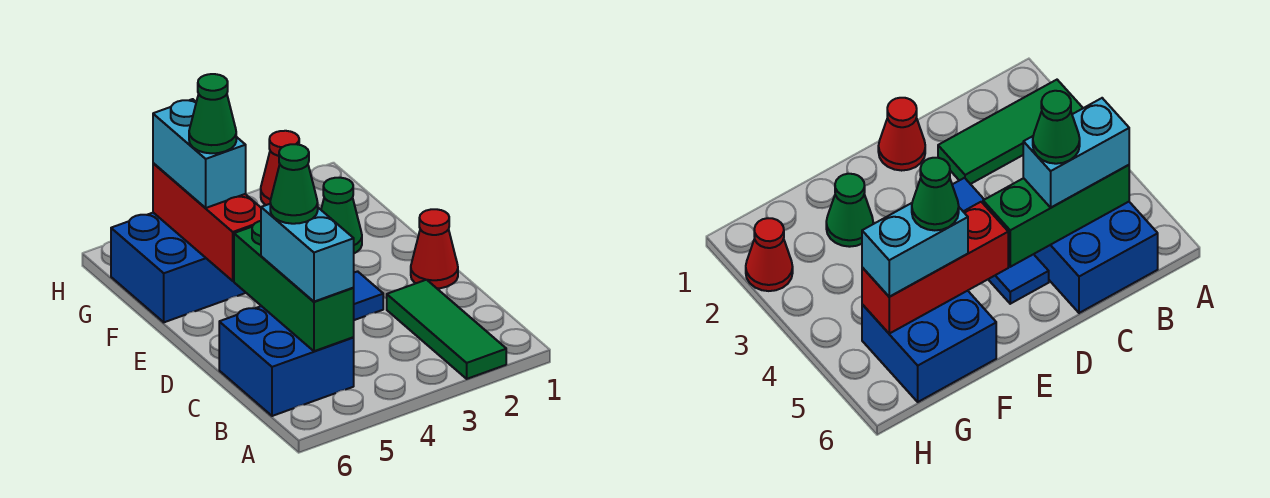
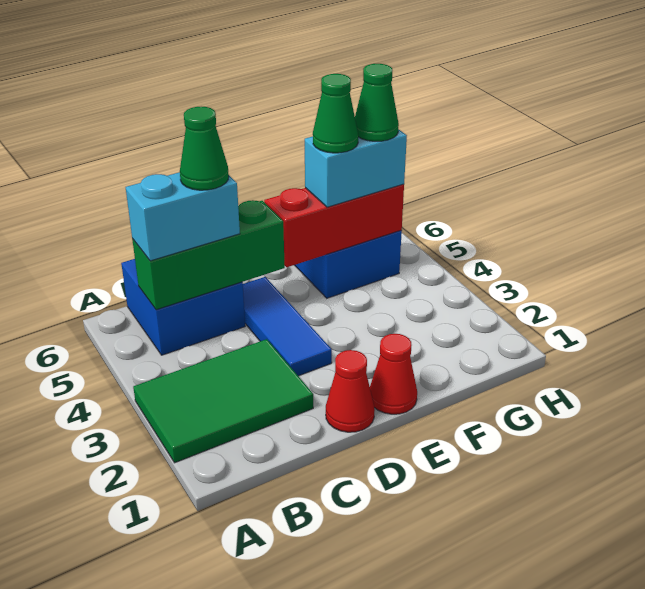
green 1x3 tile [387,280,506,379] -> green 2x3 tile [133,339,313,463]
green 1x1 cone [321,178,362,253] -> green 1x1 cone moved to [355,64,399,141]
red 1x1 cone [261,131,299,205] -> red 1x1 cone moved to [370,334,417,414]

